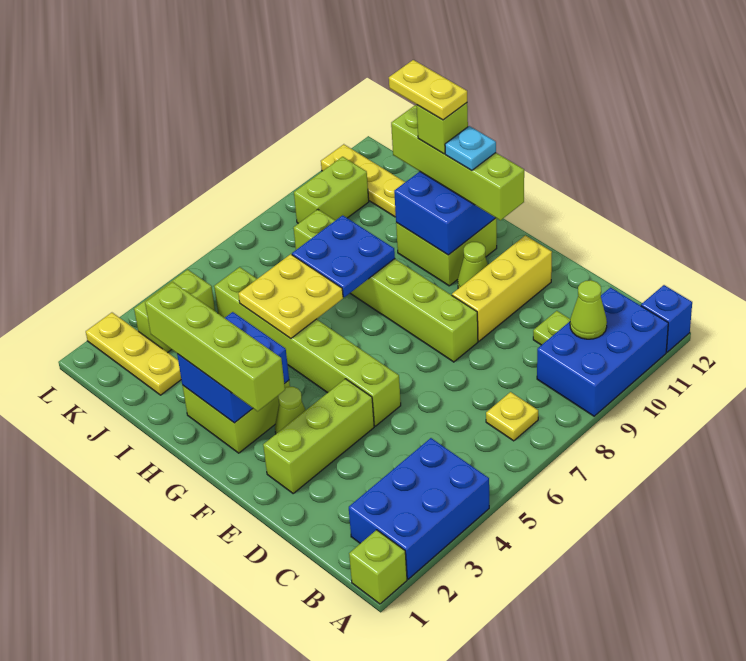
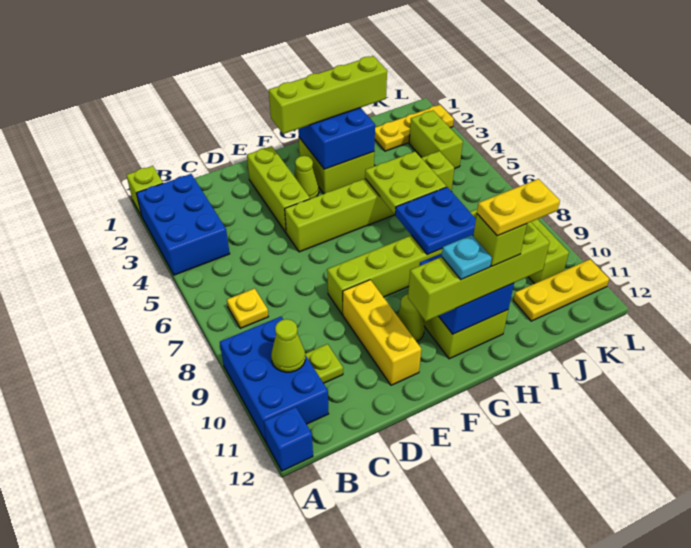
yellow 2x2 plate [238,254,343,339] -> lime 2x2 plate [365,151,446,214]

